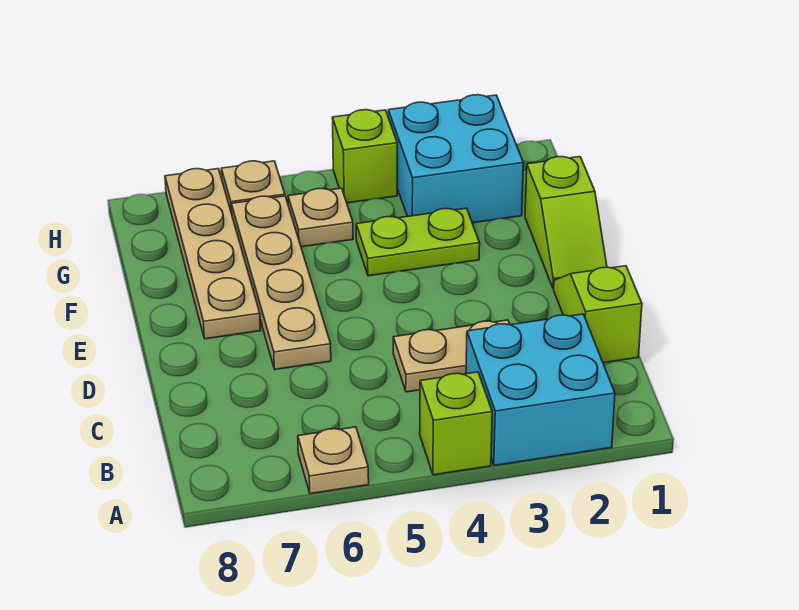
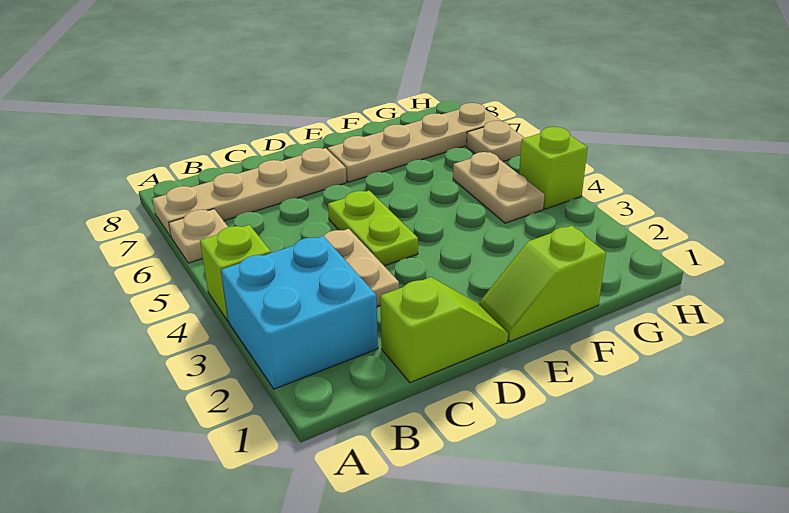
tan 1x4 plate [231,196,331,369] -> tan 1x4 plate moved to [152,148,346,237]
lime 1x2 plate [356,208,480,276] -> lime 1x2 plate moved to [328,191,418,266]
cyan 2x2 brick [388,95,523,223] -> none
tan 1x1 plate [288,188,353,247] -> tan 1x2 plate [453,152,545,223]

